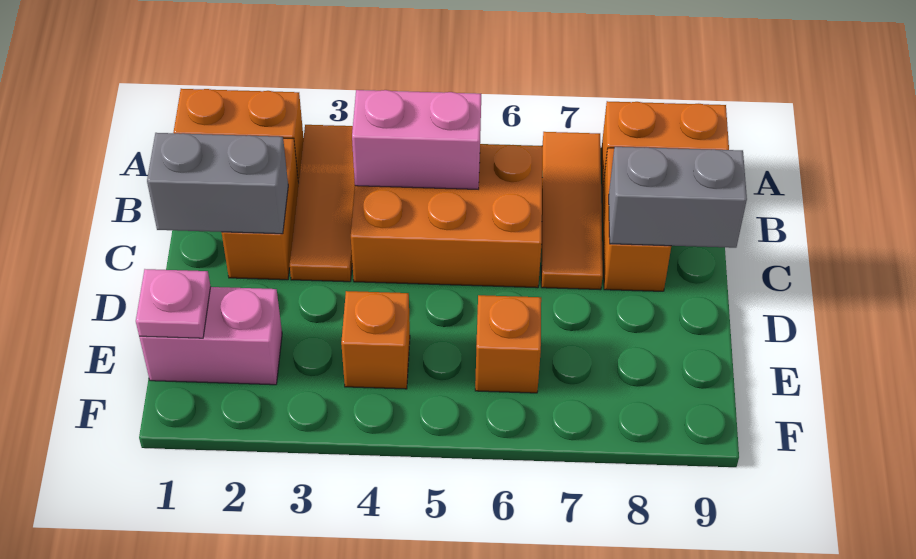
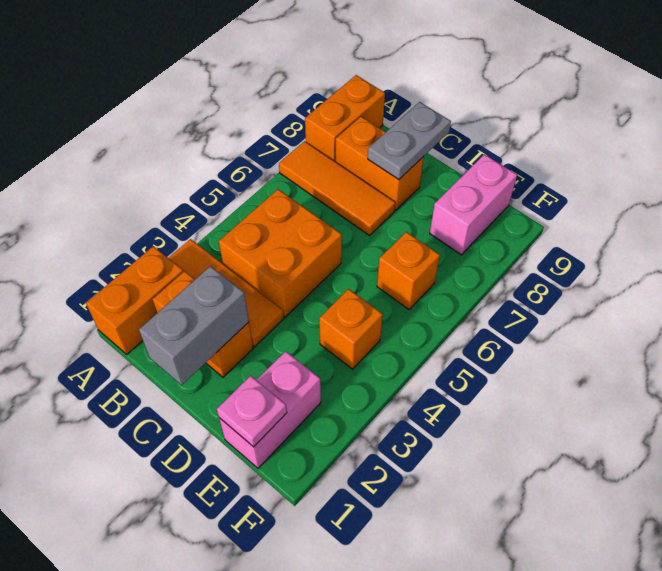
orange 2x3 brick [351,144,542,288] -> orange 2x2 brick [219,189,342,317]
pink 1x2 brick [352,90,481,189] -> pink 1x2 brick moved to [430,154,517,255]
grey 1x2 brick [609,147,747,248] -> grey 1x2 plate [368,102,451,180]

